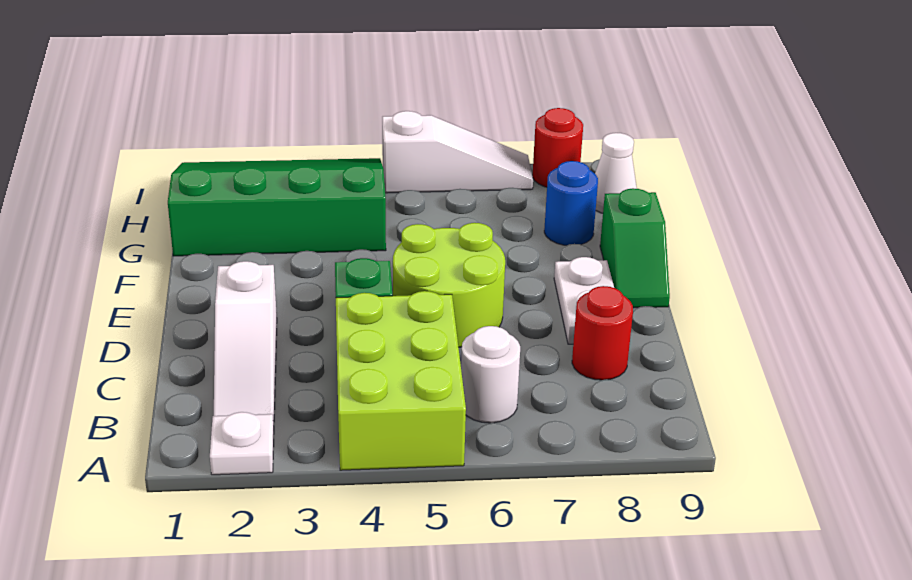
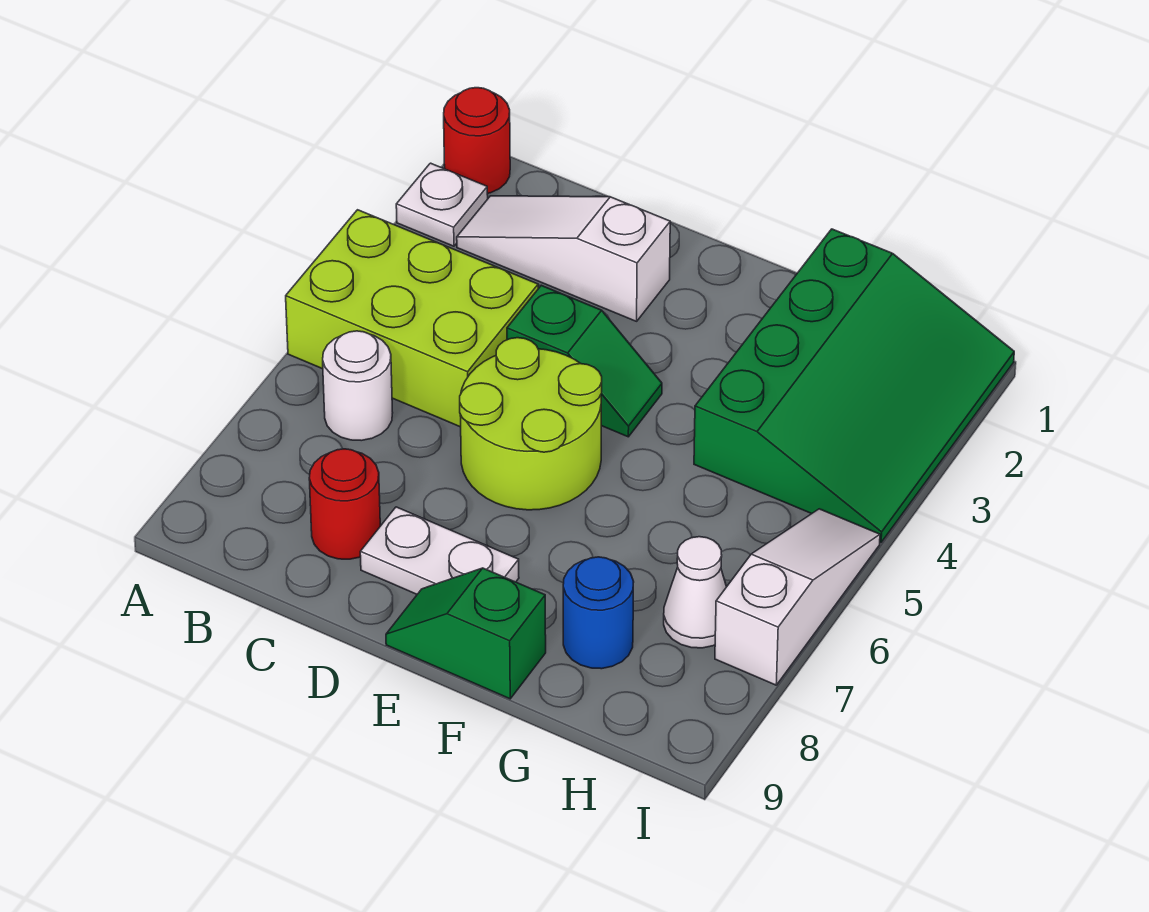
white 1x1 cone [595,133,637,213] -> white 1x1 cone moved to [664,537,726,648]
white 1x3 slope [382,111,533,193] -> white 1x3 slope turned to [715,509,880,685]
red 1x1 round brick [532,108,583,187] -> red 1x1 round brick moved to [444,88,510,193]

